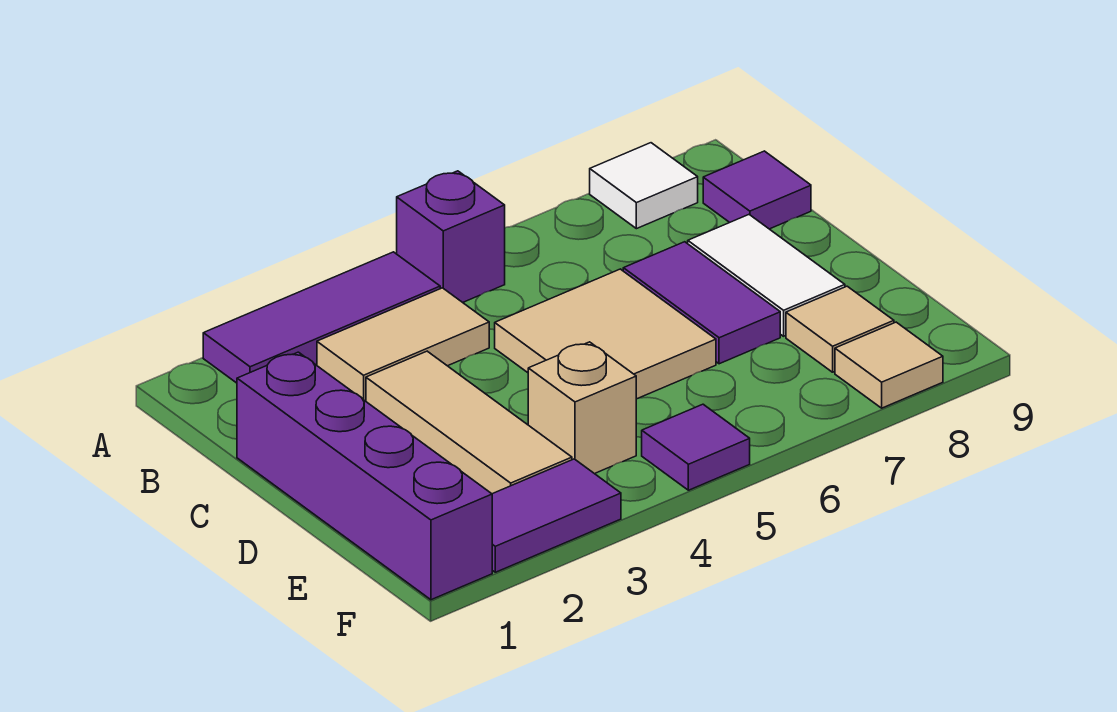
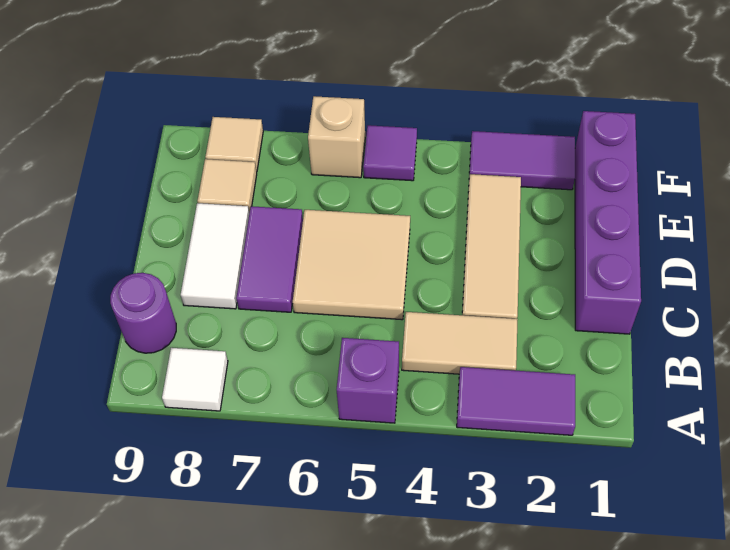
purple 1x3 tile [203,252,440,383] -> purple 1x2 tile [457,367,575,435]
purple 1x1 tile [703,151,811,229] -> purple 1x1 round brick [110,273,176,353]
tan 1x1 brick [528,342,636,474] -> tan 1x1 brick moved to [308,96,365,178]

